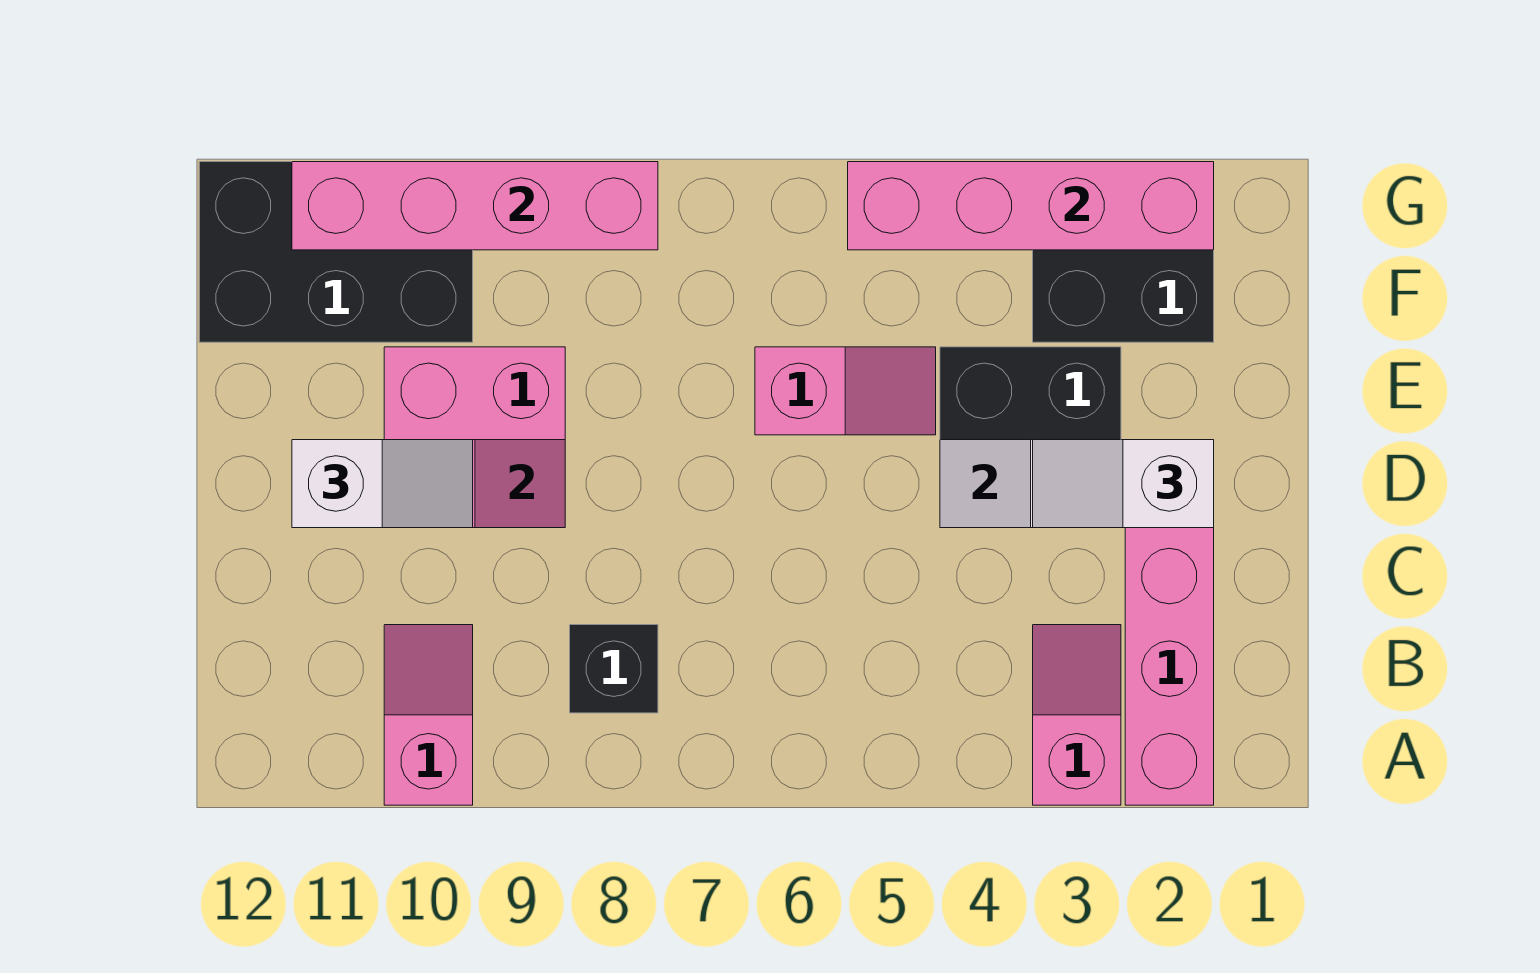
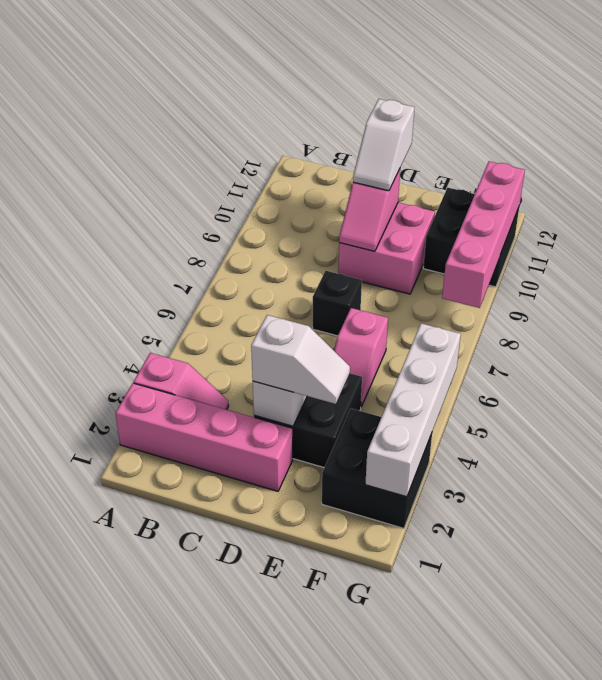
pink 1x2 slope [384,625,473,805] -> none
black 1x1 brick [570,625,658,713] -> black 1x1 brick moved to [312,271,362,336]
white 1x2 slope [1033,440,1214,528] -> white 1x2 slope turned to [251,315,350,404]
black 2x3 brick [199,162,473,342] -> black 2x2 brick [423,188,520,287]
pink 1x4 brick [848,162,1214,250] -> white 1x4 brick [365,323,461,497]

